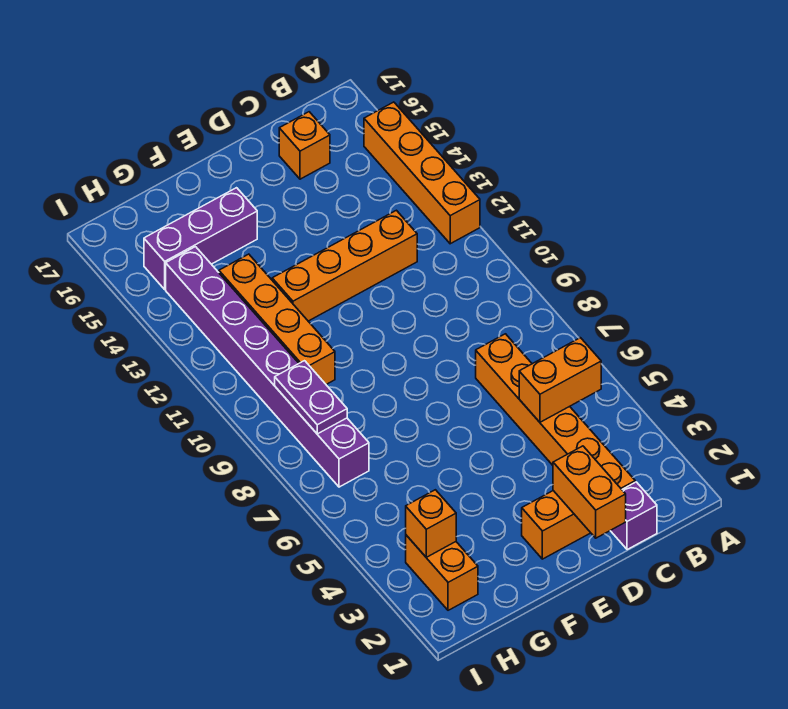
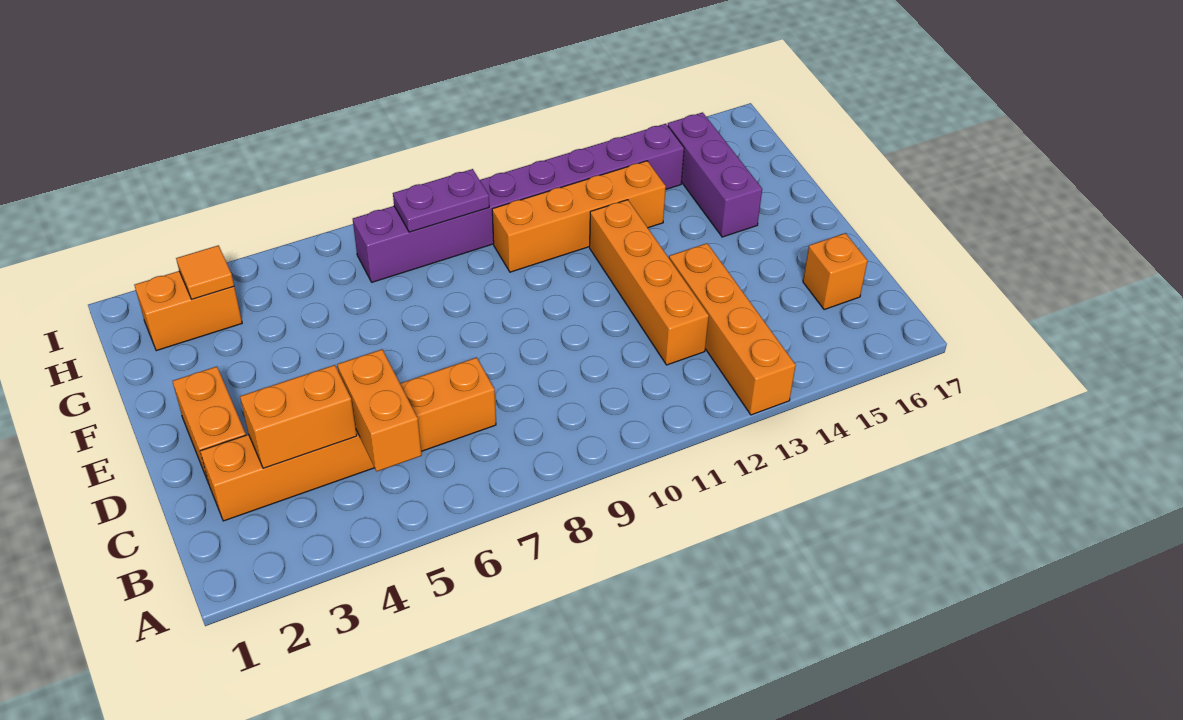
orange 1x4 brick [364,102,480,244] -> orange 1x4 brick turned to [669,243,796,415]
purple 1x1 brick [610,482,657,550] -> none
orange 1x2 brick [553,446,626,538] -> orange 1x2 brick moved to [240,365,357,468]
orange 1x1 brick [406,490,456,557] -> orange 1x1 tile [176,245,234,299]

